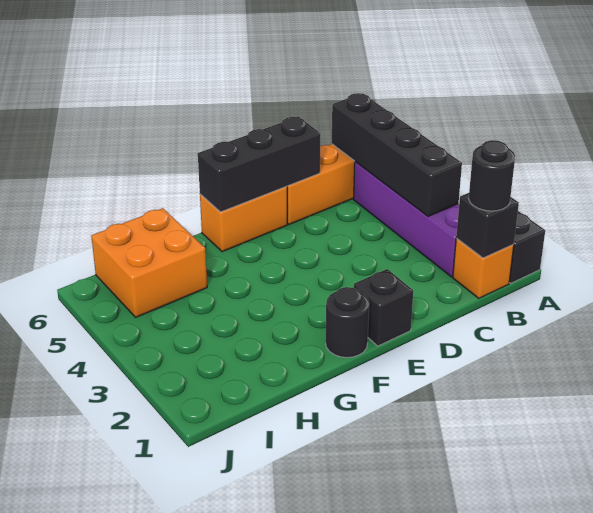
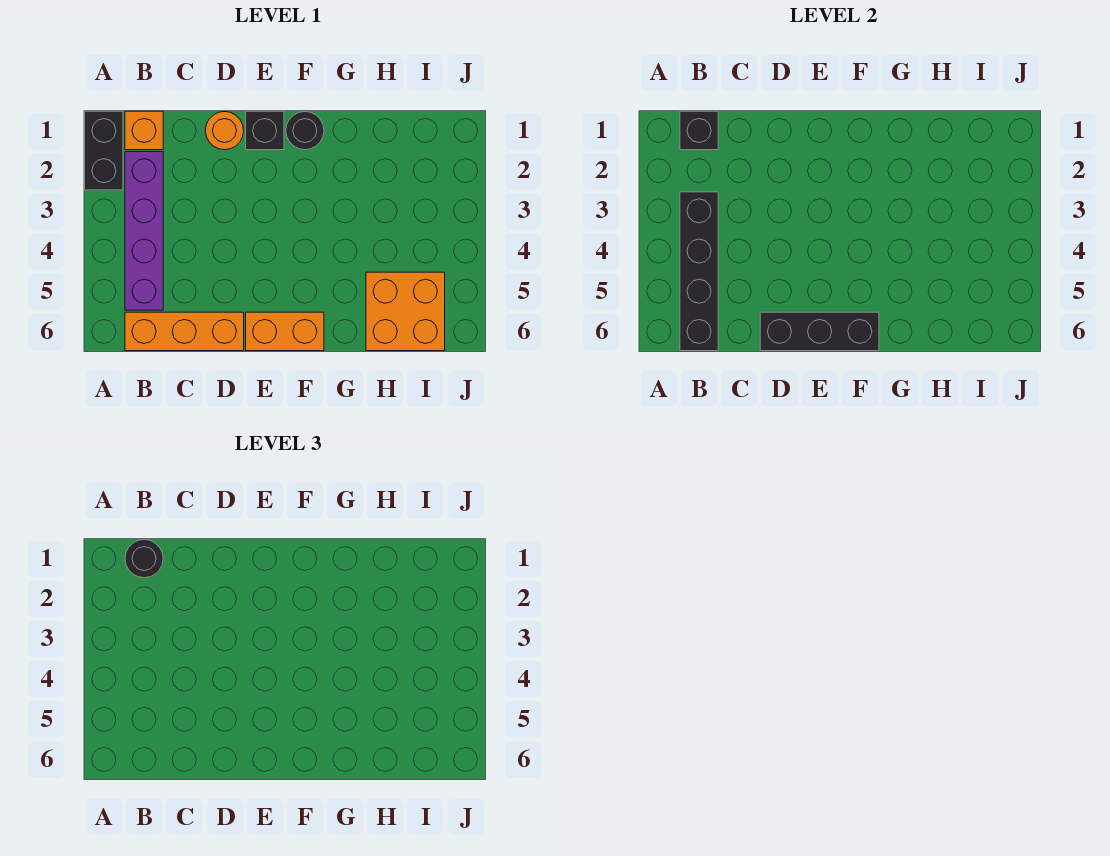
none -> orange 1x1 round brick [205,112,244,150]

